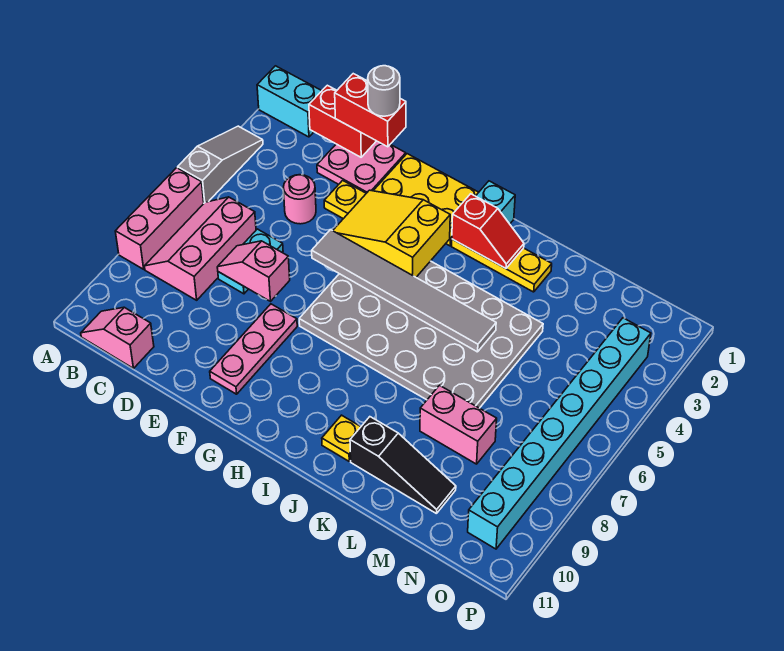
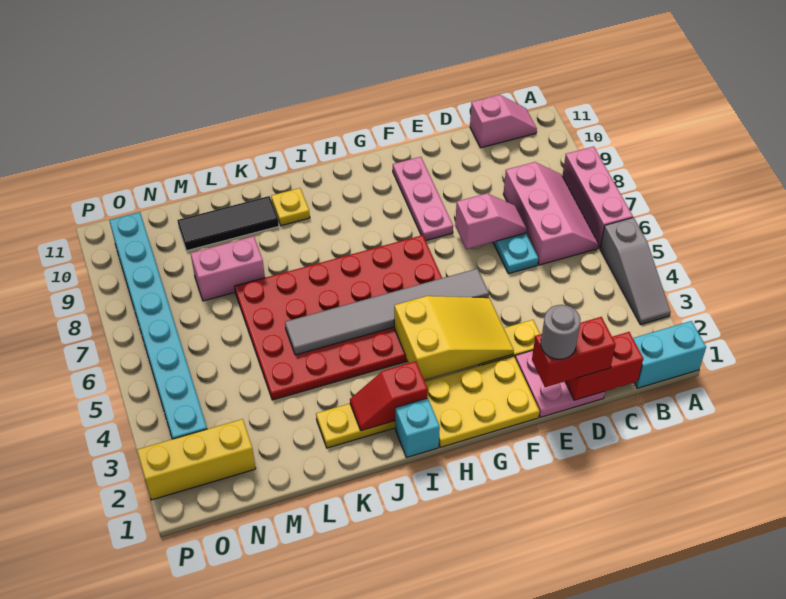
pink 1x1 round brick [283,175,316,224] -> none
grey 4x6 plate [299,261,543,408] -> red 4x6 plate [234,235,442,400]
black 1x3 slope [350,417,456,514] -> black 1x3 tile [177,196,279,251]
none -> yellow 1x3 brick [137,419,256,500]

